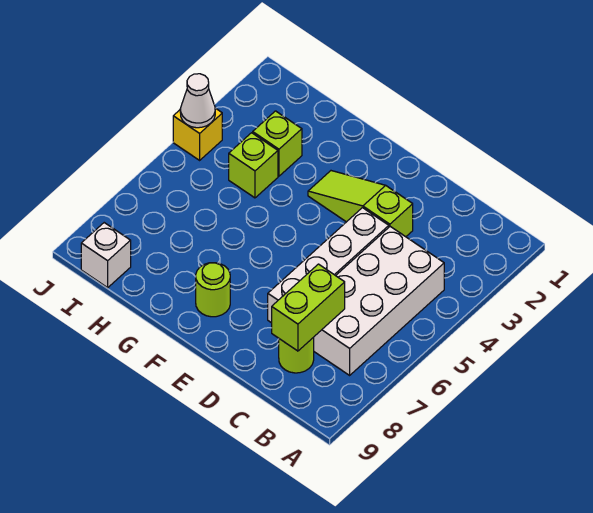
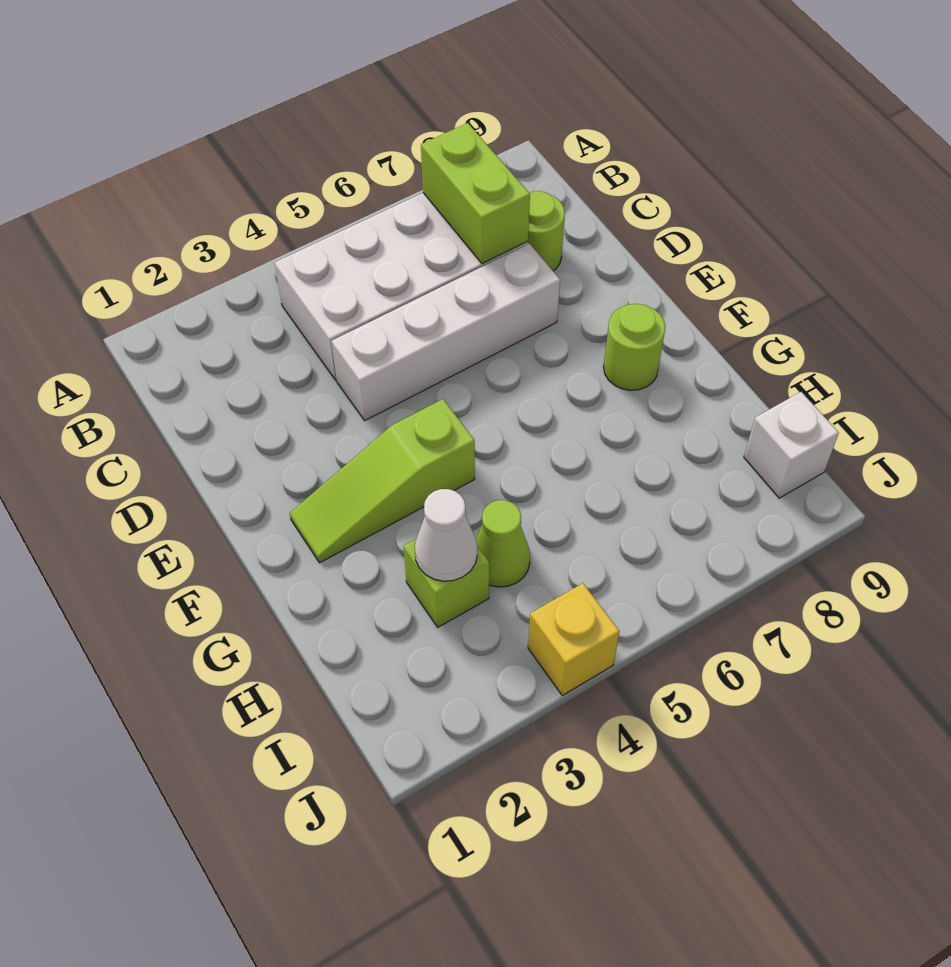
lime 1x2 brick [272,264,345,351] -> lime 1x2 brick turned to [421,123,530,264]
lime 1x3 slope [308,171,413,237] -> lime 1x3 slope turned to [290,399,475,563]
lime 1x1 brick [229,133,278,198] -> lime 1x1 cone [476,500,530,587]
white 1x1 cone [180,74,215,128] -> white 1x1 cone moved to [415,489,478,581]

